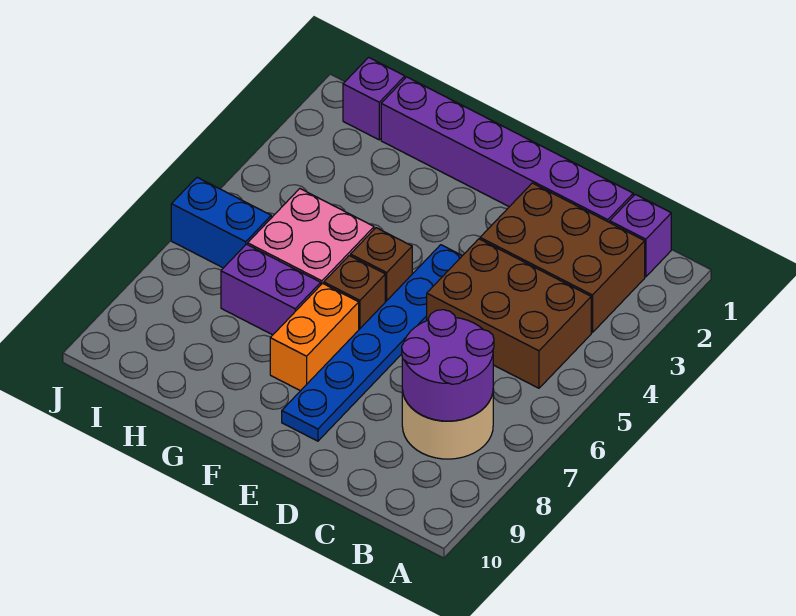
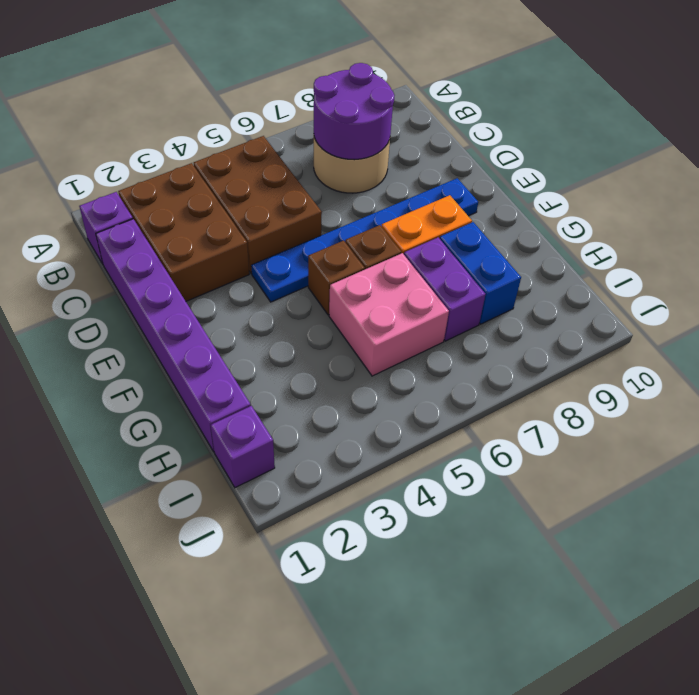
blue 1x2 brick [171,177,271,268] -> blue 1x2 brick moved to [440,222,521,324]

